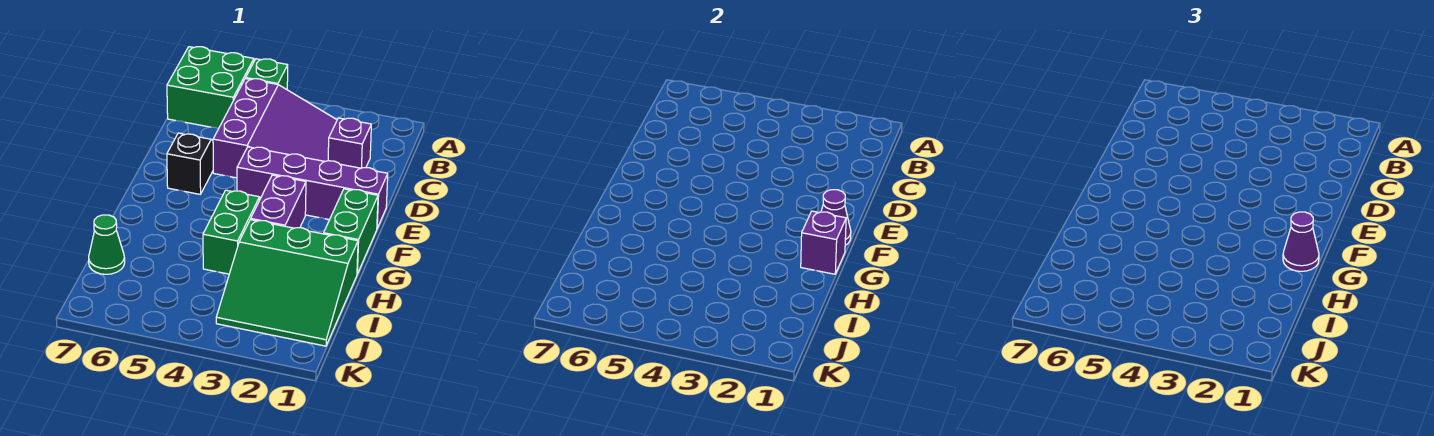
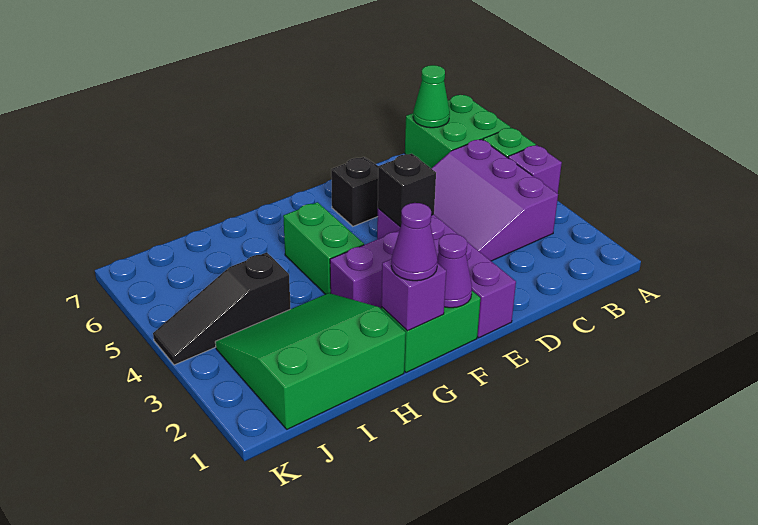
purple 3x3 slope [213,79,337,178] -> purple 3x3 slope turned to [431,139,558,261]
purple 1x1 brick [328,118,371,168] -> purple 1x1 brick moved to [508,145,562,194]
none -> black 1x1 brick [378,153,436,227]
green 1x2 brick [203,190,260,274] -> green 1x2 brick turned to [283,202,364,294]
green 3x3 slope [216,220,358,346] -> green 3x3 slope turned to [215,293,406,429]
none -> black 1x3 slope [153,252,290,365]
green 1x1 cone [89,215,125,274] -> green 1x1 cone moved to [413,65,450,128]

